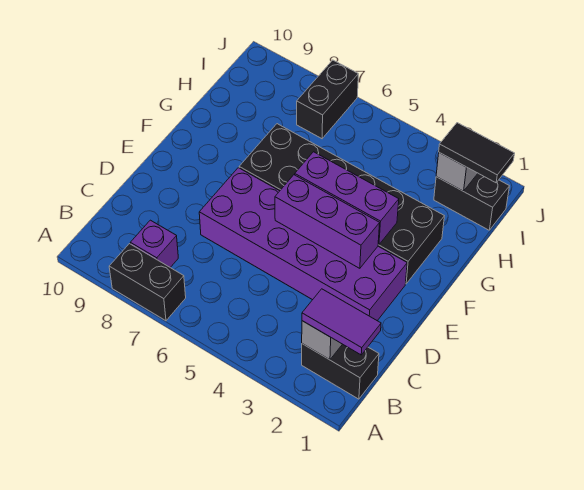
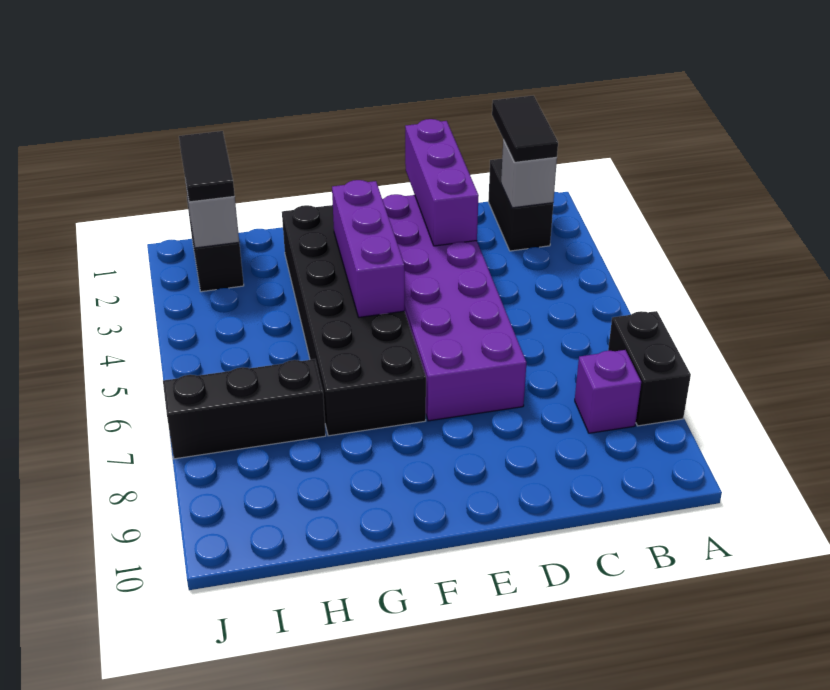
purple 1x2 tile [302,289,381,355] -> black 1x2 tile [492,96,558,162]
purple 1x3 brick [275,175,380,268] -> purple 1x3 brick moved to [405,119,479,246]
black 1x2 brick [297,60,358,139] -> black 1x3 brick [163,359,326,459]

